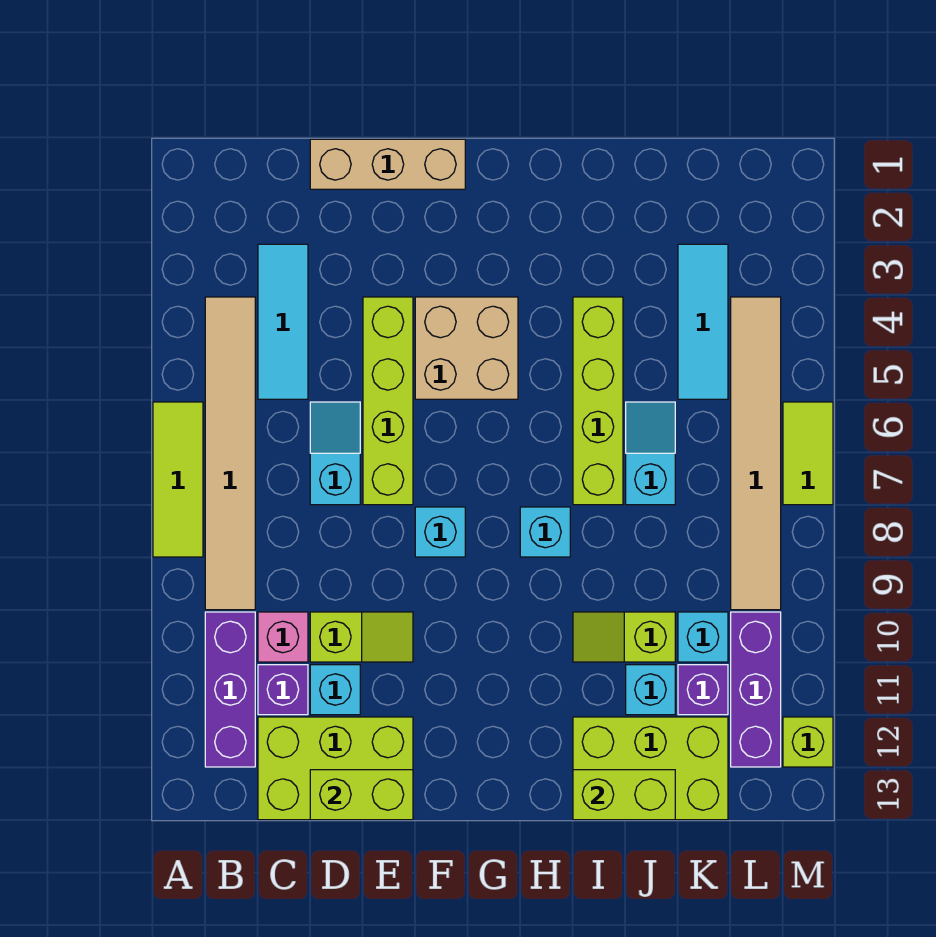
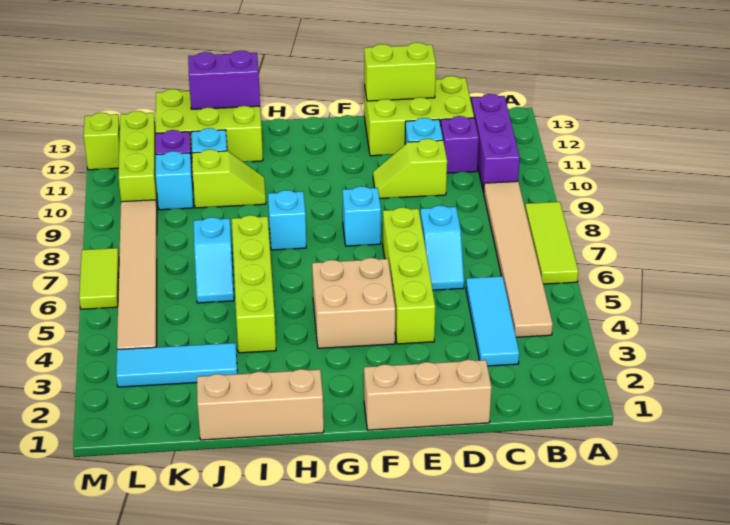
pink 1x1 brick [258,612,308,662] -> none
none -> tan 1x3 brick [197,369,324,440]
lime 1x2 brick [573,770,675,820] -> purple 1x2 brick [188,51,260,109]
cyan 1x3 tile [678,244,728,399] -> cyan 1x3 tile turned to [116,343,237,387]
purple 1x3 brick [731,612,781,767] -> lime 1x3 brick [119,111,157,206]

